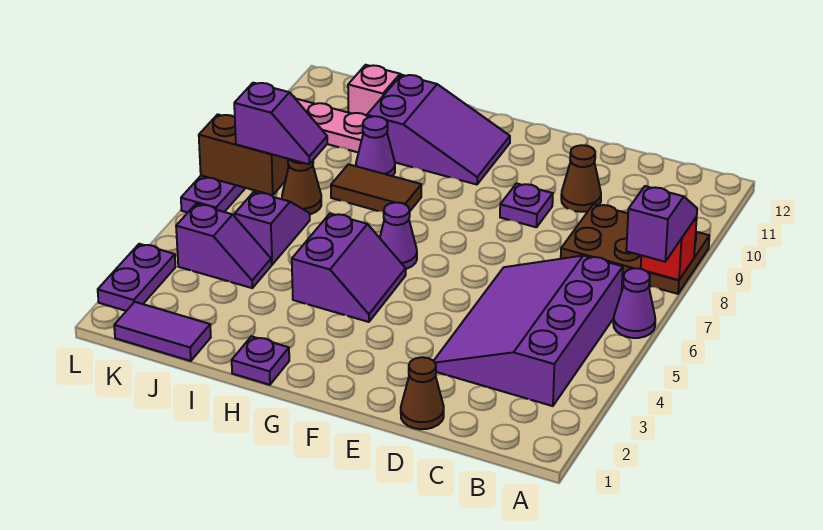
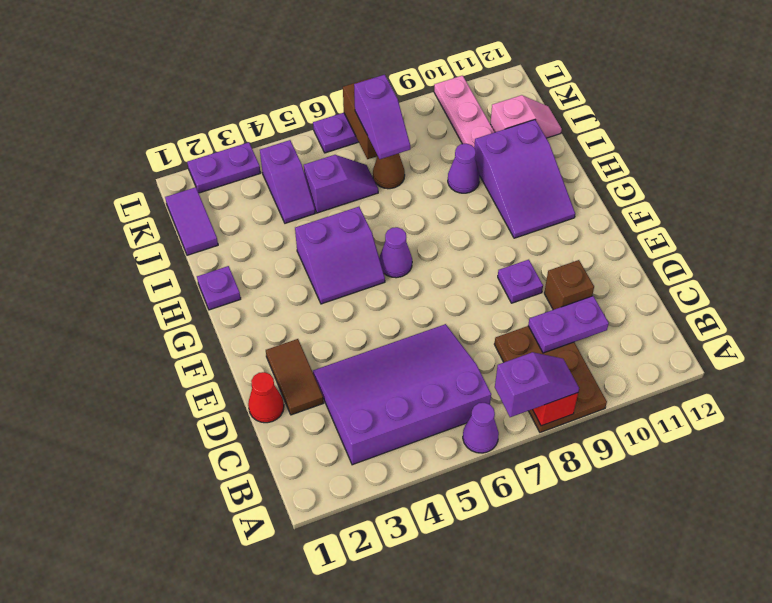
none -> purple 1x2 plate [528,296,609,353]
brown 1x1 cone [401,357,444,429] -> red 1x1 cone [248,372,284,423]
brown 1x1 cone [561,145,601,212] -> brown 1x1 brick [544,260,594,310]
brown 1x2 tile [331,164,421,212] -> brown 1x2 tile moved to [266,339,324,415]

